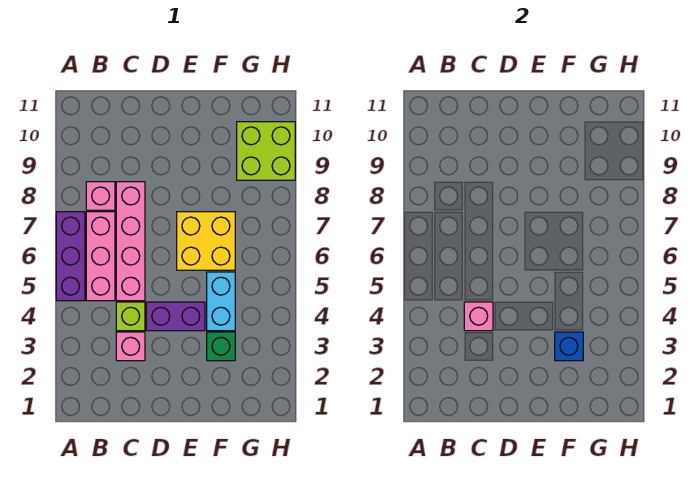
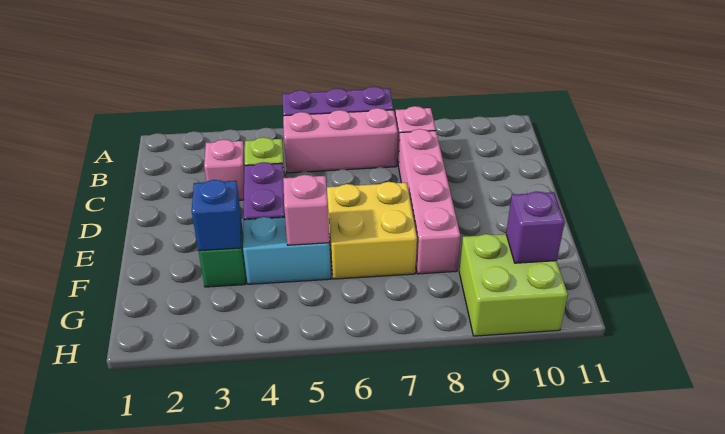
pink 1x1 brick [464,302,493,331] -> pink 1x1 brick moved to [283,175,329,245]
pink 1x4 brick [116,182,145,301] -> pink 1x4 brick turned to [398,129,460,274]
none -> purple 1x1 brick [506,191,565,263]

